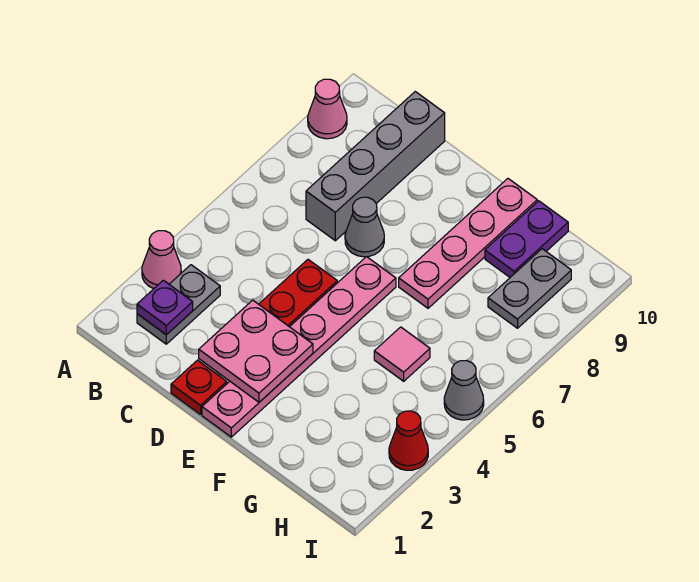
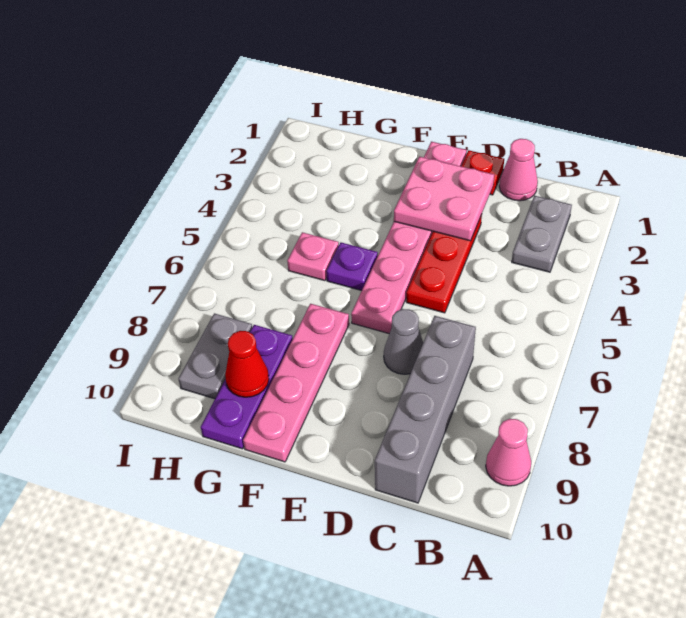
pink 1x1 cone [142,231,181,289] -> pink 1x1 cone moved to [499,139,538,201]
purple 1x1 plate [137,280,193,335] -> purple 1x1 plate moved to [326,243,378,291]
pink 1x1 tile [374,327,430,381] -> pink 1x1 plate [287,232,339,281]
purple 1x2 plate [485,201,568,277] -> purple 1x3 plate [201,325,293,449]
red 1x1 cone [389,411,428,470] -> red 1x1 cone moved to [225,331,269,397]
grey 1x1 cone [444,361,484,420] -> none

